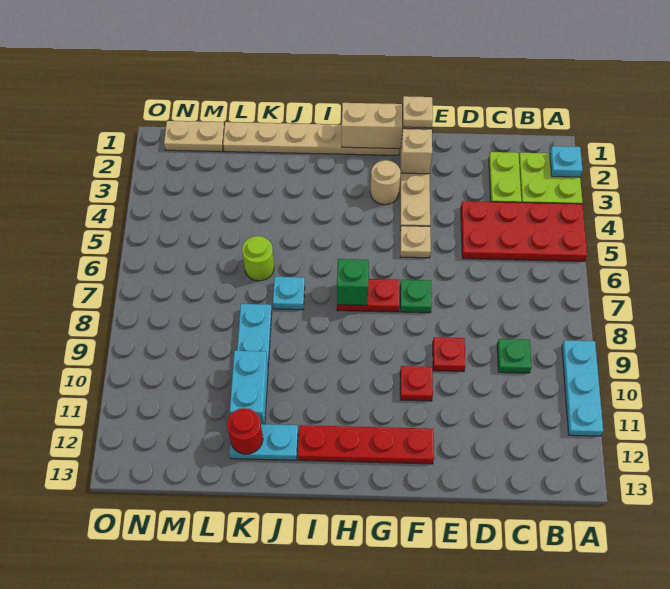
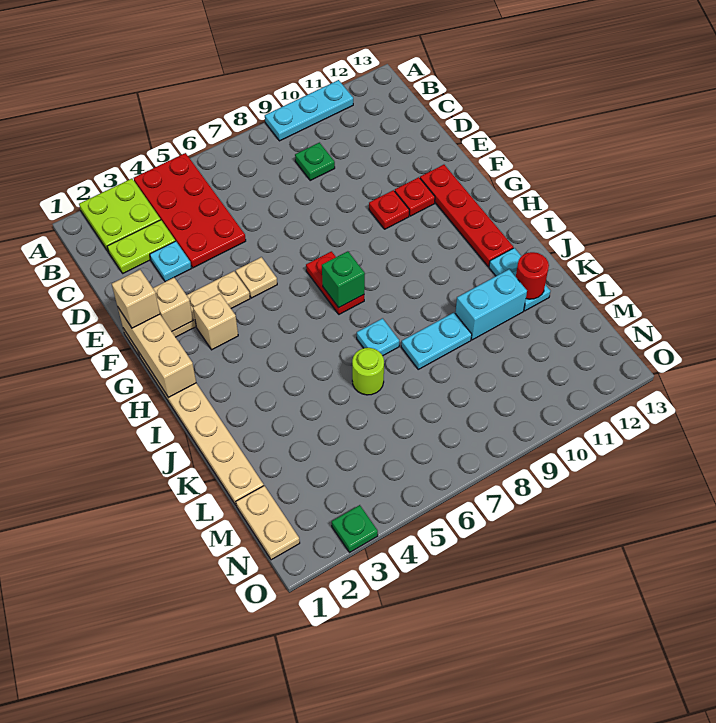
cyan 1x1 plate [550,146,583,177] -> cyan 1x1 plate moved to [150,241,191,282]
red 1x1 plate [433,337,465,372] -> red 1x1 plate moved to [395,177,435,216]
tan 1x1 plate [403,96,433,128] -> tan 1x1 brick [112,270,160,328]
green 1x1 plate [400,280,432,313] -> green 1x1 plate moved to [332,505,378,553]
tan 1x1 round brick [370,160,401,205] -> tan 1x1 brick [193,293,238,350]

